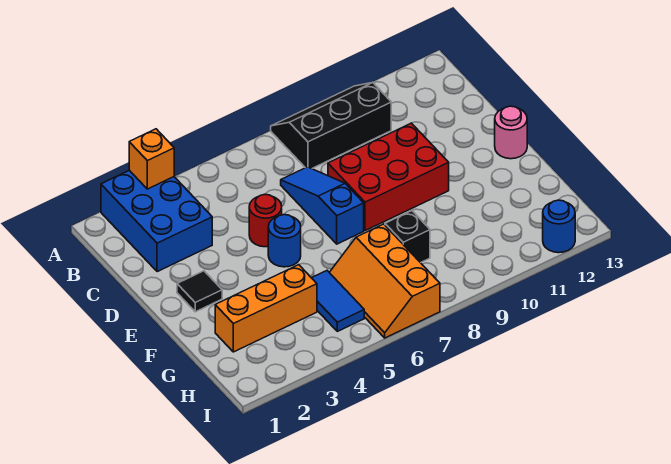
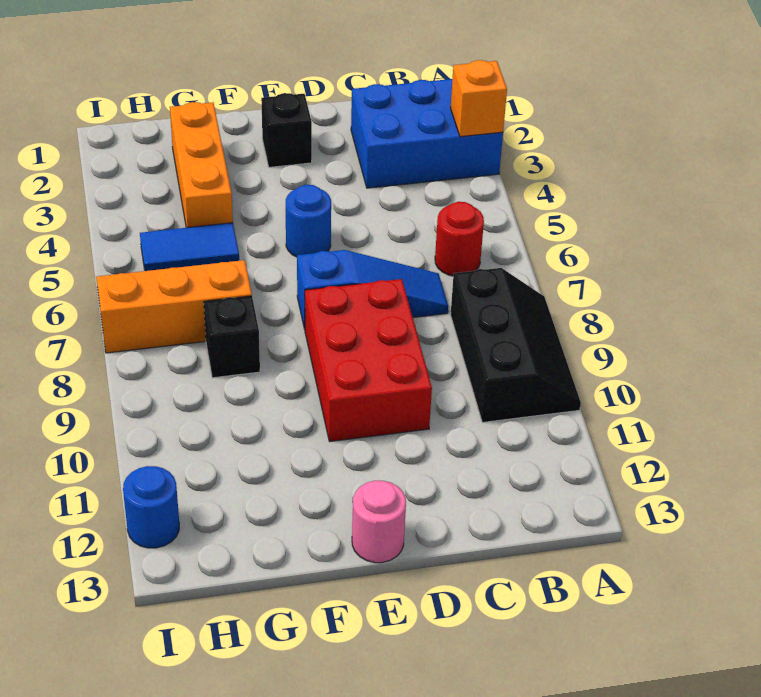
red 1x1 round brick [249,194,282,247] -> red 1x1 round brick moved to [435,202,484,276]
black 1x1 tile [177,271,222,312] -> black 1x1 brick [261,93,312,167]

